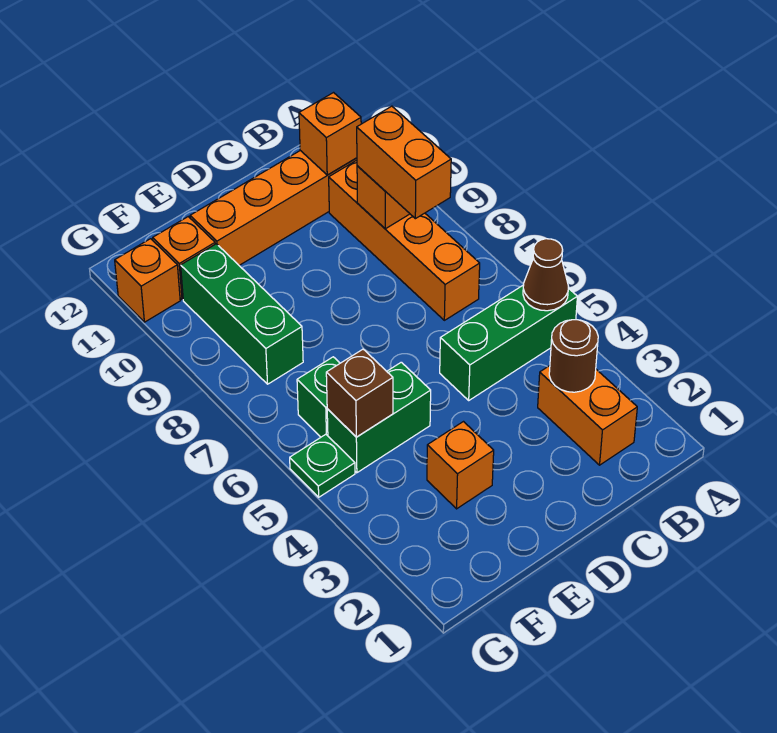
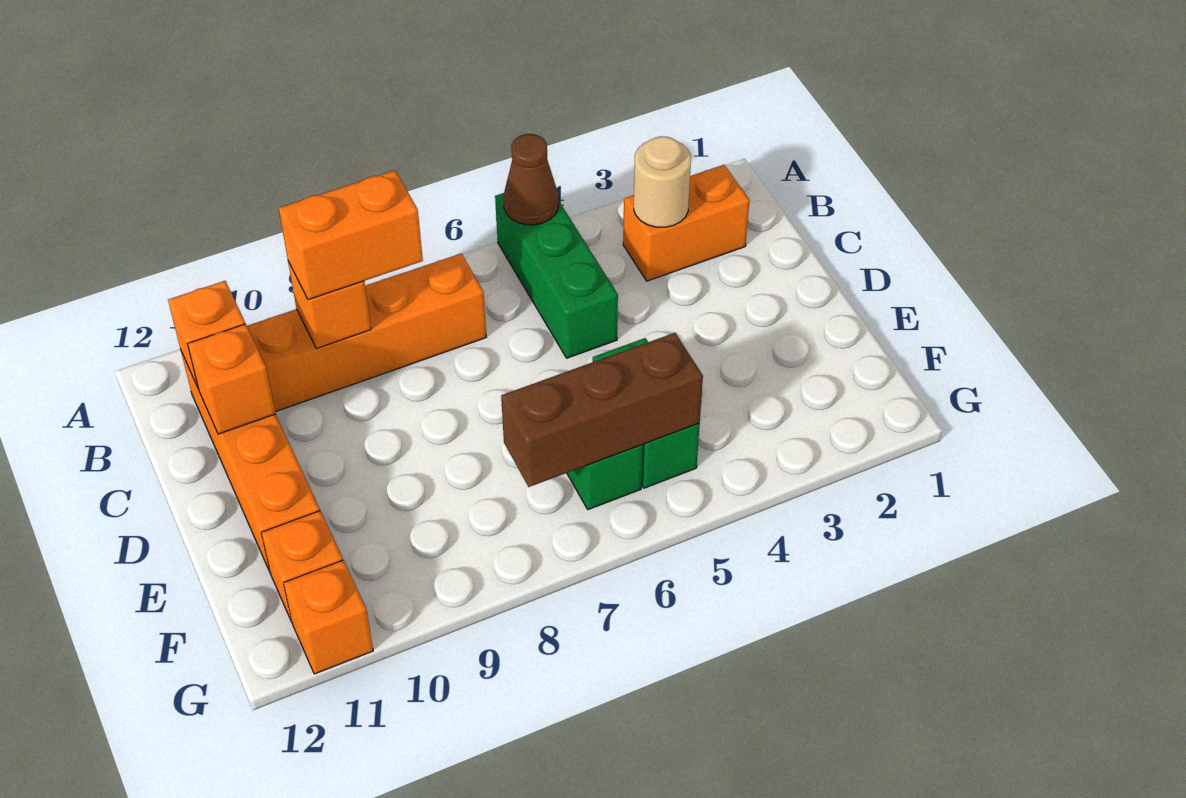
brown 1x1 round brick [549,320,598,392] -> tan 1x1 round brick [634,136,691,227]
orange 1x1 brick [427,422,494,509] -> orange 1x1 brick moved to [188,324,276,434]
brown 1x1 brick [326,349,393,437] -> brown 1x3 brick [501,333,703,487]
green 1x3 brick [181,244,303,384] -> none
green 1x1 plate [290,434,355,497] -> none

